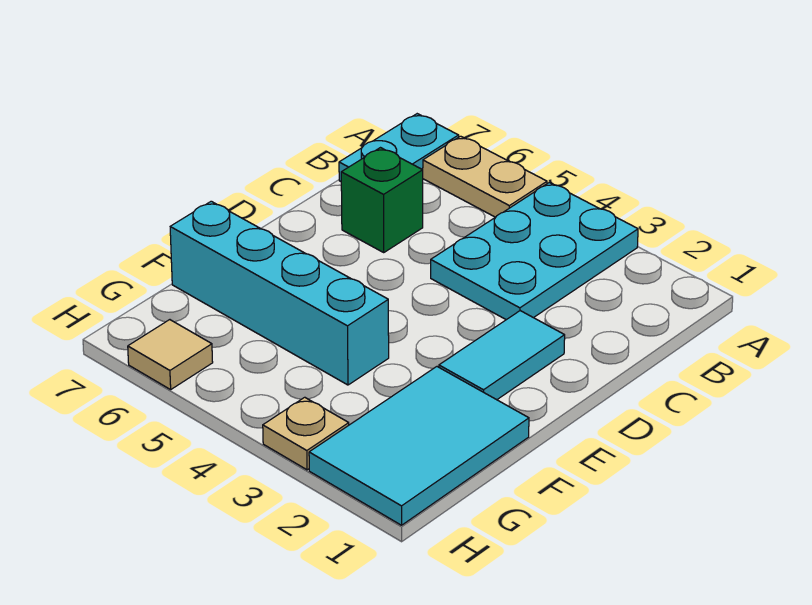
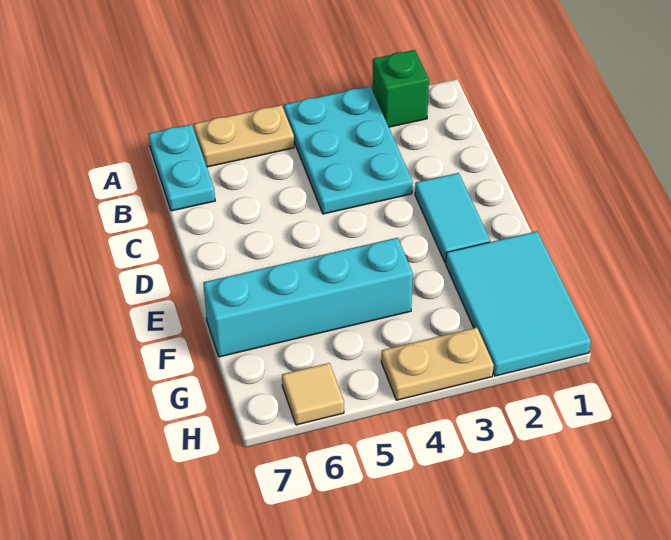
green 1x1 brick [341,148,423,252] -> green 1x1 brick moved to [372,50,429,127]
tan 1x1 plate [263,397,349,470] -> tan 1x2 plate [381,328,494,400]

